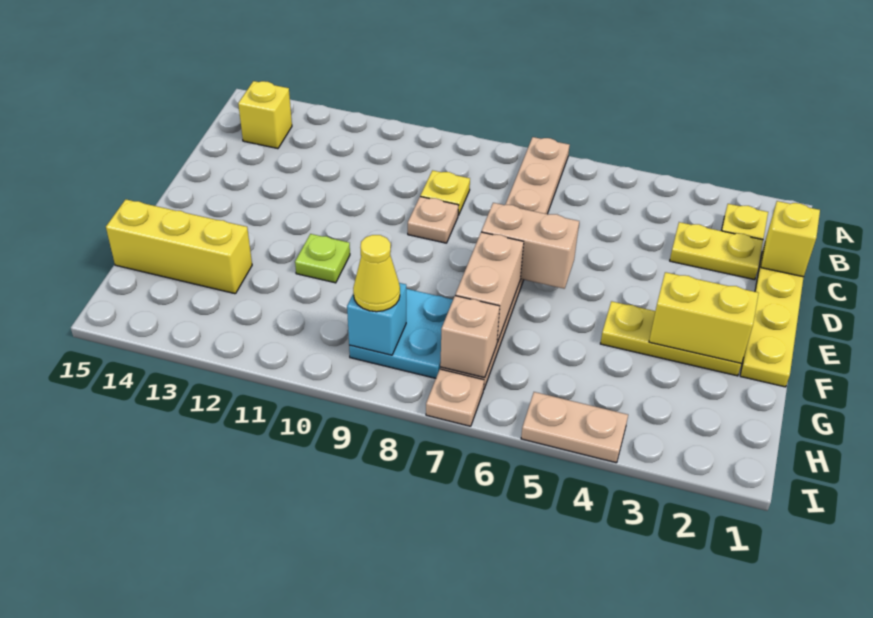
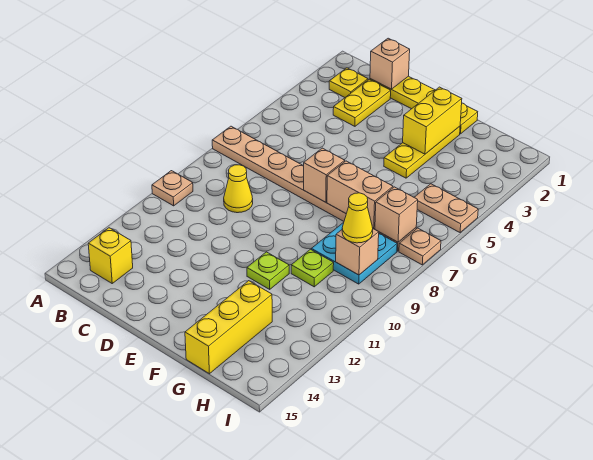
yellow 1x1 brick [761,201,820,277] -> tan 1x1 brick [370,38,410,89]
yellow 1x1 plate [420,170,470,216] -> yellow 1x1 cone [224,165,253,213]
tan 1x1 plate [408,197,458,243] -> tan 1x1 plate moved to [152,171,193,206]
tan 1x2 brick [481,203,579,289] -> tan 1x1 brick [304,148,345,202]
none -> lime 1x1 plate [291,249,334,287]
cyan 1x1 brick [347,283,406,355] -> tan 1x1 brick [336,229,379,275]
tan 1x2 plate [521,392,628,463] -> tan 1x2 plate turned to [414,184,478,232]

